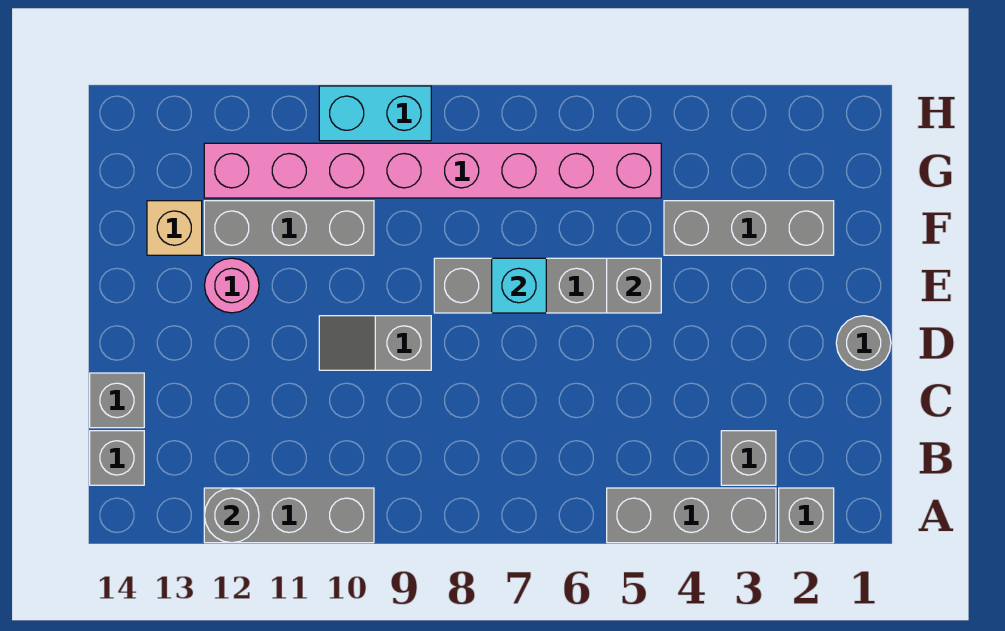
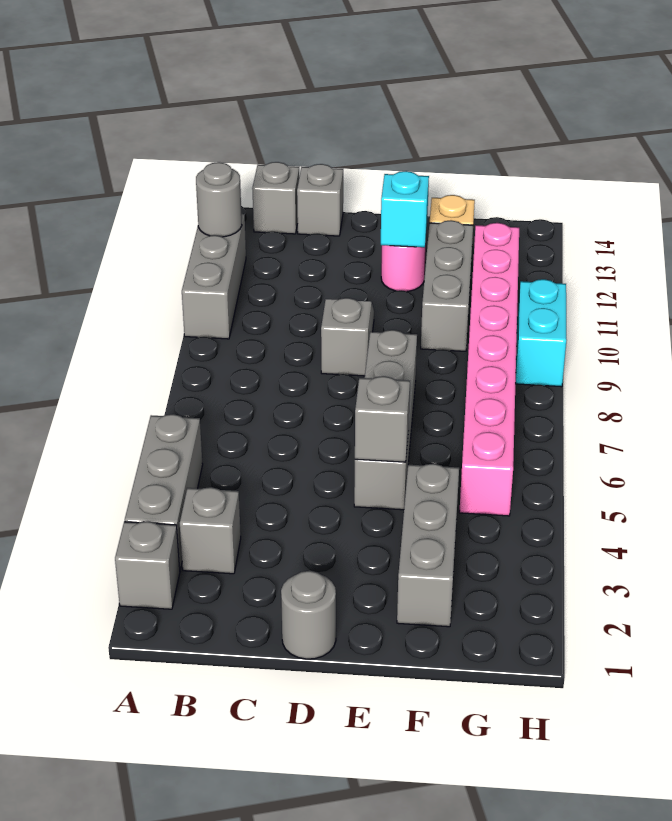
cyan 1x1 brick [492,258,546,313] -> cyan 1x1 brick moved to [381,171,429,247]

